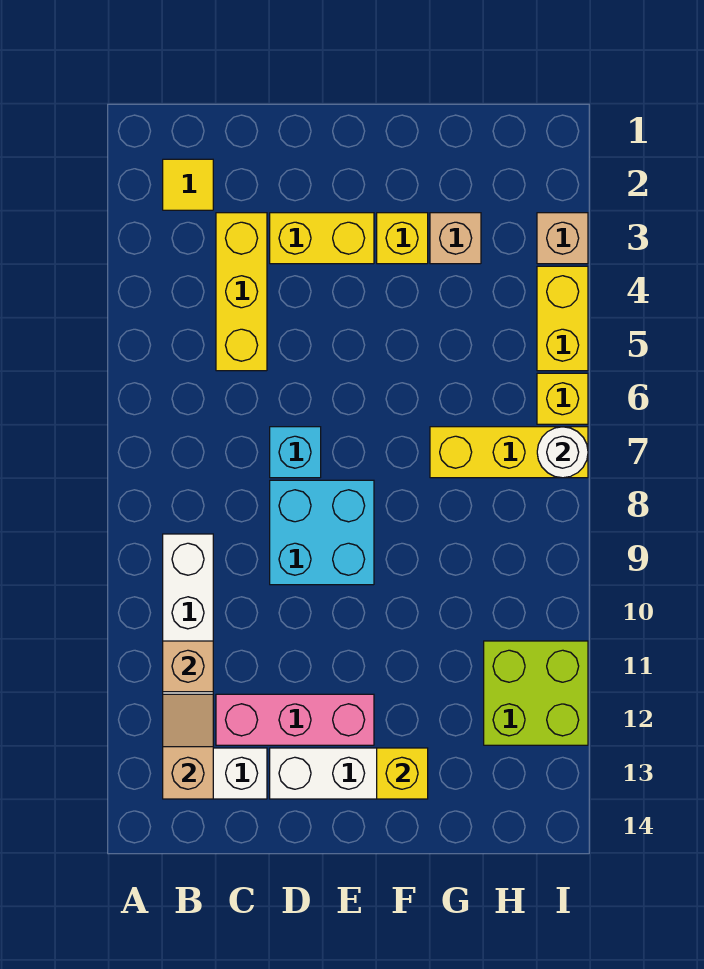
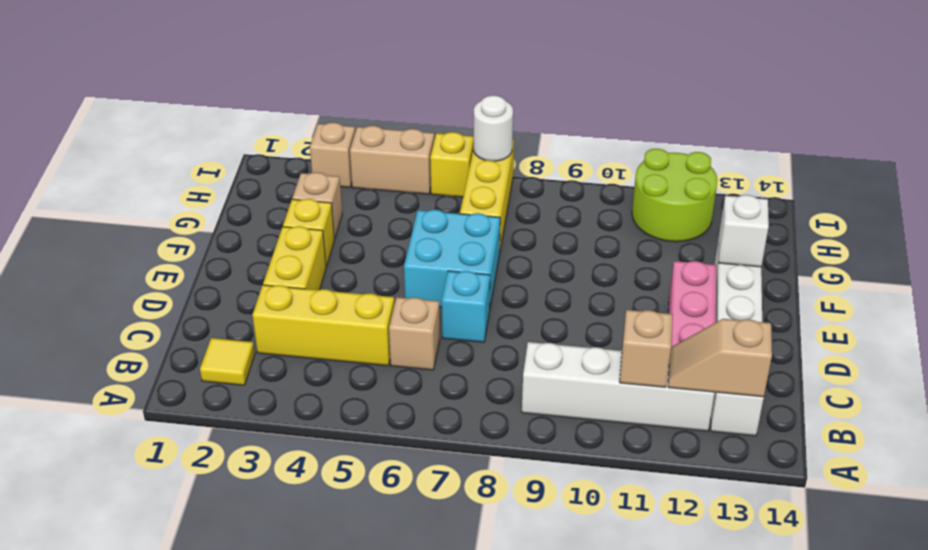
none -> tan 1x1 brick [389,297,440,370]
cyan 2x2 brick [270,480,374,585] -> cyan 2x2 brick moved to [404,210,500,307]
yellow 1x1 brick [377,748,428,799] -> white 1x1 brick [719,195,769,267]
lime 2x2 brick [484,641,588,745] -> lime 2x2 round brick [632,149,717,242]
yellow 1x2 brick [537,266,588,371] -> tan 1x2 brick [350,126,434,194]

